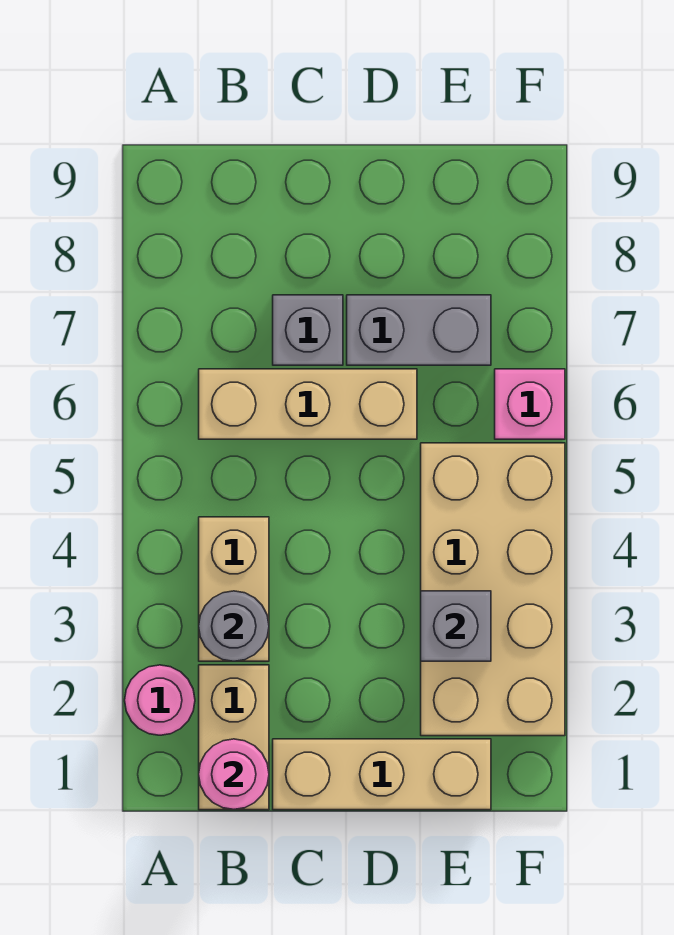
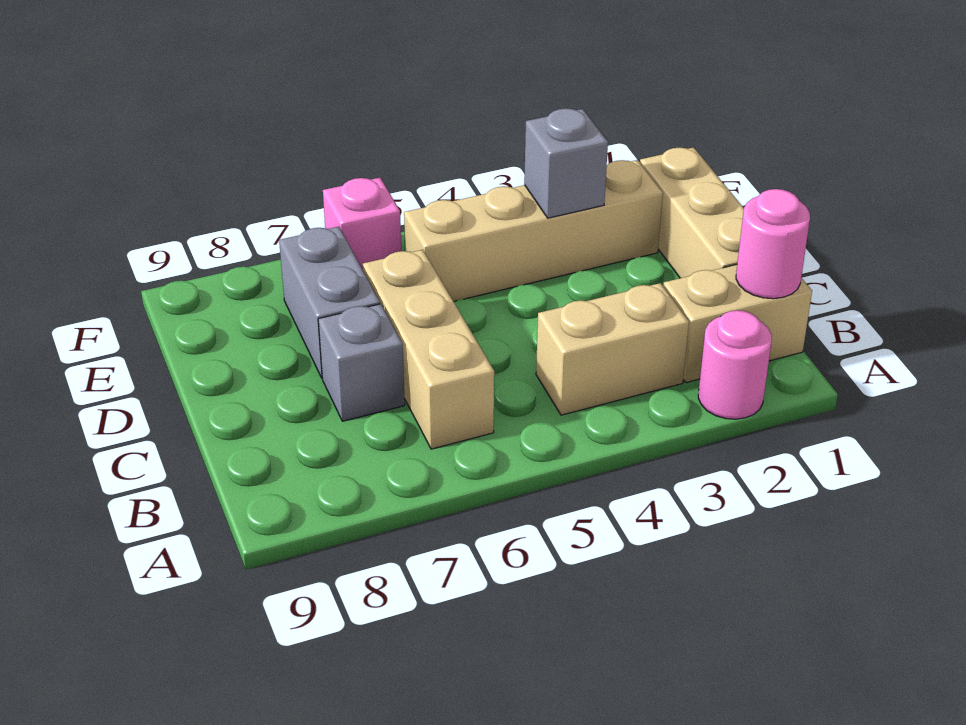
grey 1x1 round brick [199,591,269,661] -> none
tan 2x4 brick [421,443,565,736] -> tan 1x4 brick [404,160,663,301]

